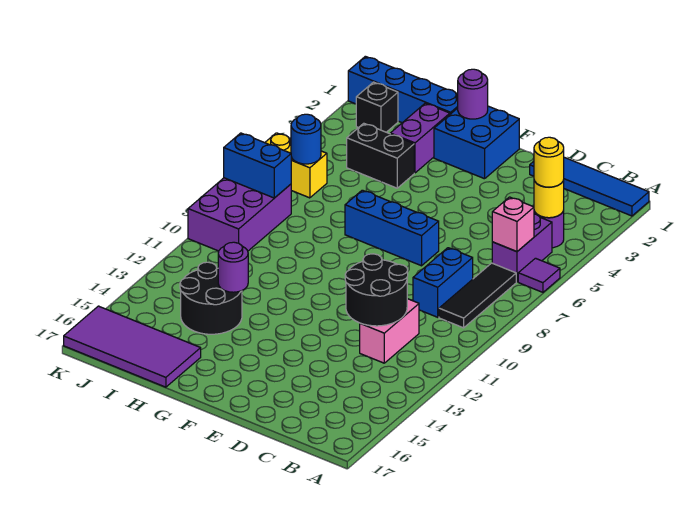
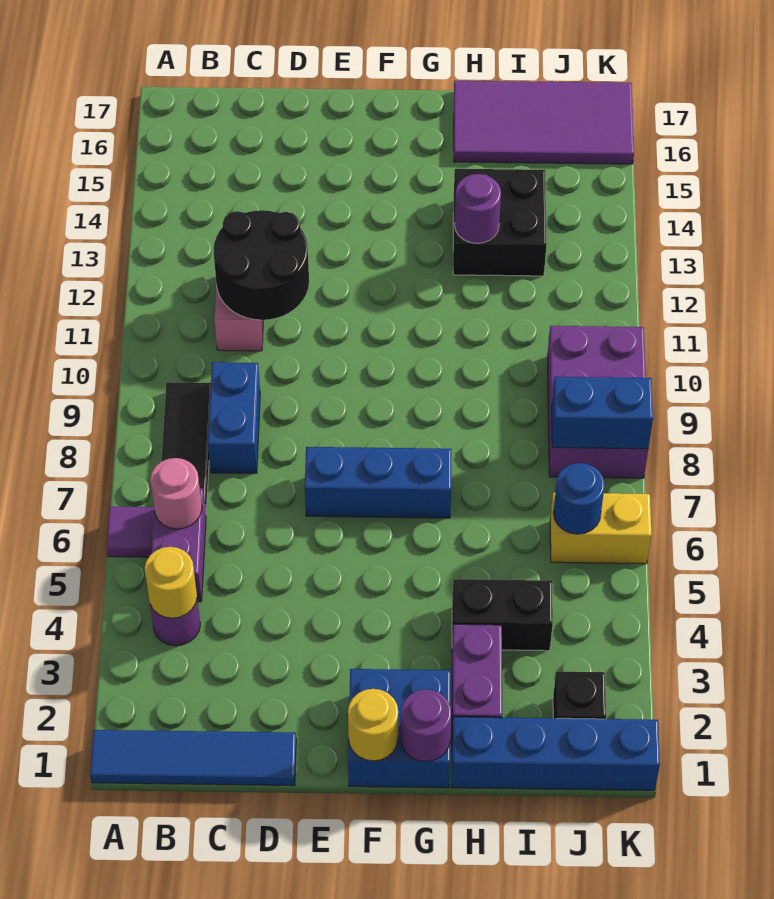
yellow 1x1 round brick [534,137,564,187] -> yellow 1x1 round brick moved to [348,689,398,761]
pink 1x1 brick [492,197,534,252] -> pink 1x1 round brick [150,458,202,529]
black 2x2 round brick [180,262,242,334] -> black 2x2 brick [453,169,547,276]

